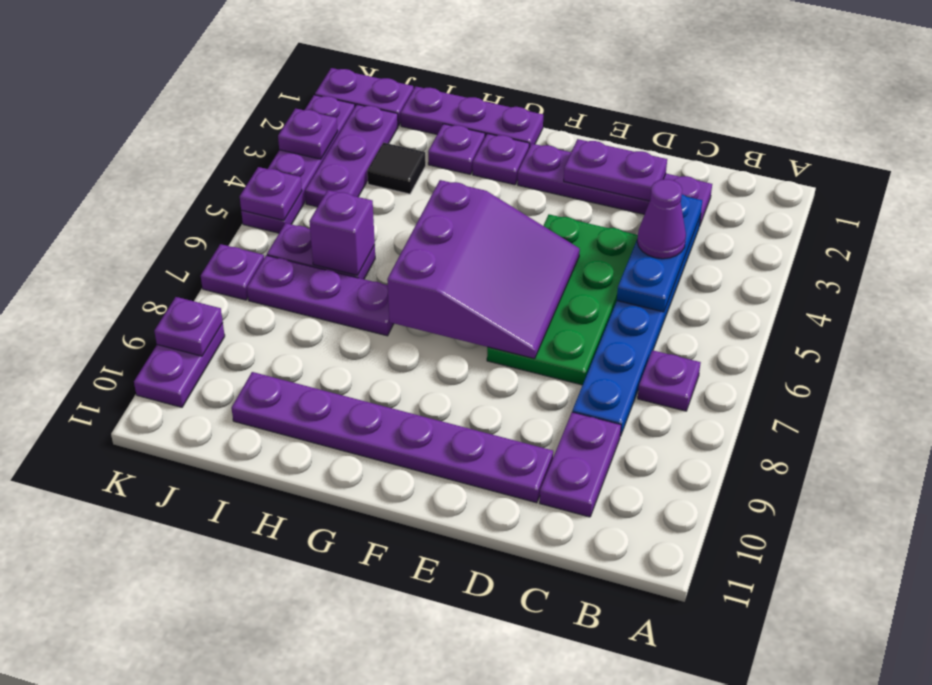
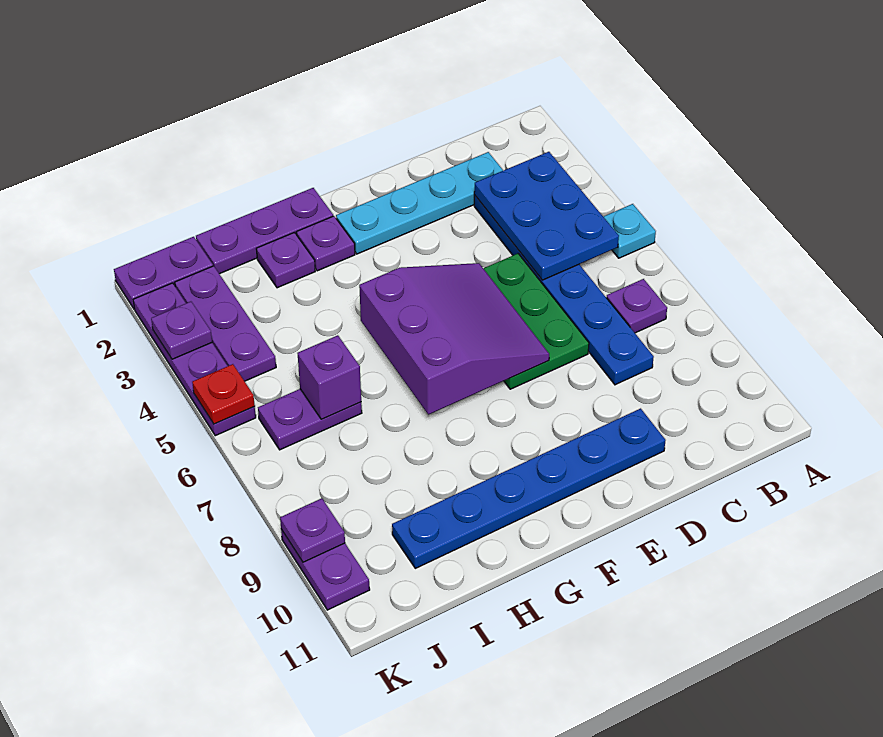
none -> cyan 1x1 plate [603,204,656,258]
purple 1x4 plate [518,144,712,227] -> cyan 1x4 plate [336,152,503,254]
blue 1x3 plate [617,194,702,312] -> blue 2x3 plate [474,152,619,280]
purple 1x1 cone [637,179,686,259] -> none
purple 1x2 plate [540,412,621,517] -> none
purple 1x2 plate [564,139,667,201] -> none
green 2x4 plate [487,214,638,385] -> green 2x3 plate [483,254,589,389]
purple 1x6 plate [232,372,553,503] -> blue 1x6 plate [392,408,666,568]
purple 1x3 plate [247,255,394,336] -> none
black 1x1 tile [367,143,426,194] -> none
purple 1x1 plate [240,167,302,220] -> red 1x1 plate [192,364,255,424]
purple 1x1 plate [201,244,264,300] -> none

